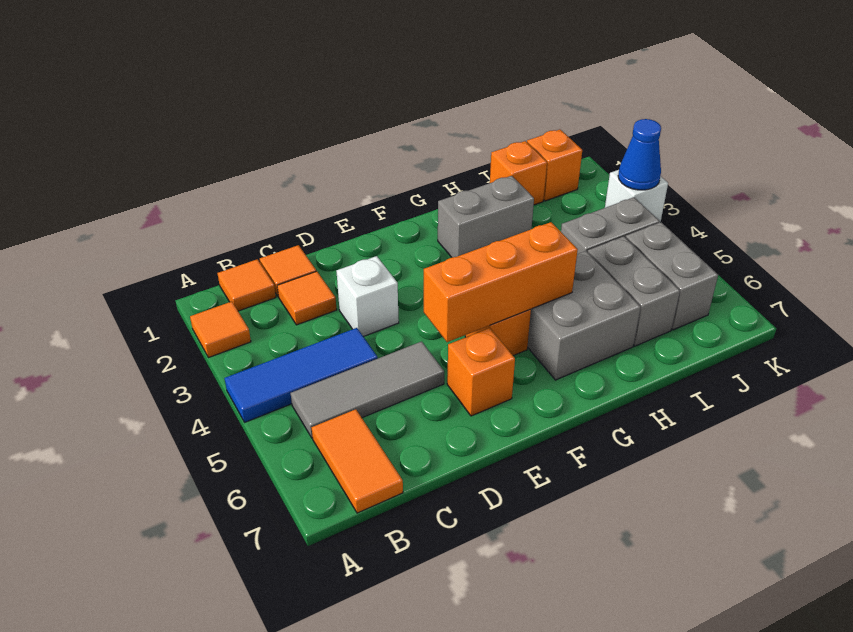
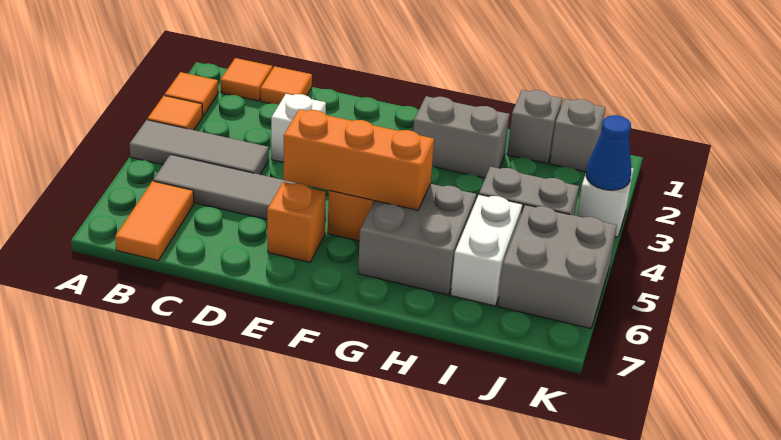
blue 1x3 tile [225,328,378,422] -> grey 1x3 tile [130,120,269,175]
orange 1x1 tile [277,271,337,325] -> orange 1x1 tile moved to [147,95,203,130]
orange 1x1 brick [490,141,547,205] -> grey 1x1 brick [507,90,562,164]
grey 1x2 brick [588,236,680,346] -> white 1x2 brick [451,195,523,306]
orange 1x1 brick [527,130,582,201] -> grey 1x1 brick [550,99,605,172]
grey 1x2 brick [626,222,718,330] -> grey 2x2 brick [498,205,617,329]

